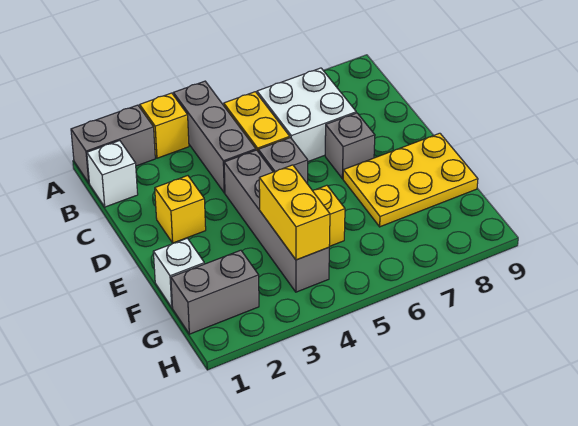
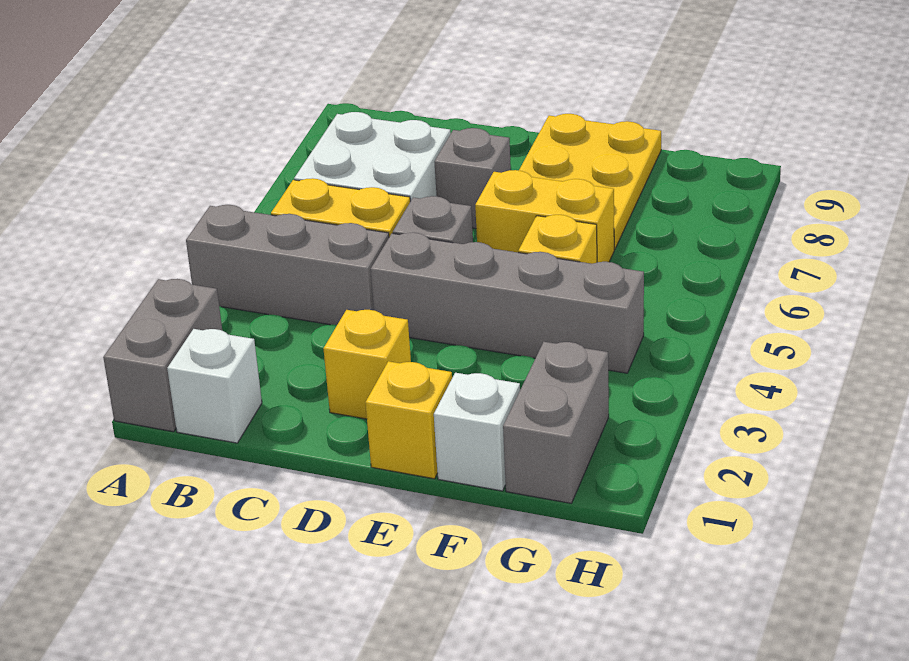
yellow 1x1 brick [140,93,189,158] -> yellow 1x1 brick moved to [365,361,452,479]
yellow 1x2 brick [259,165,330,260] -> yellow 1x2 brick moved to [475,170,614,262]

